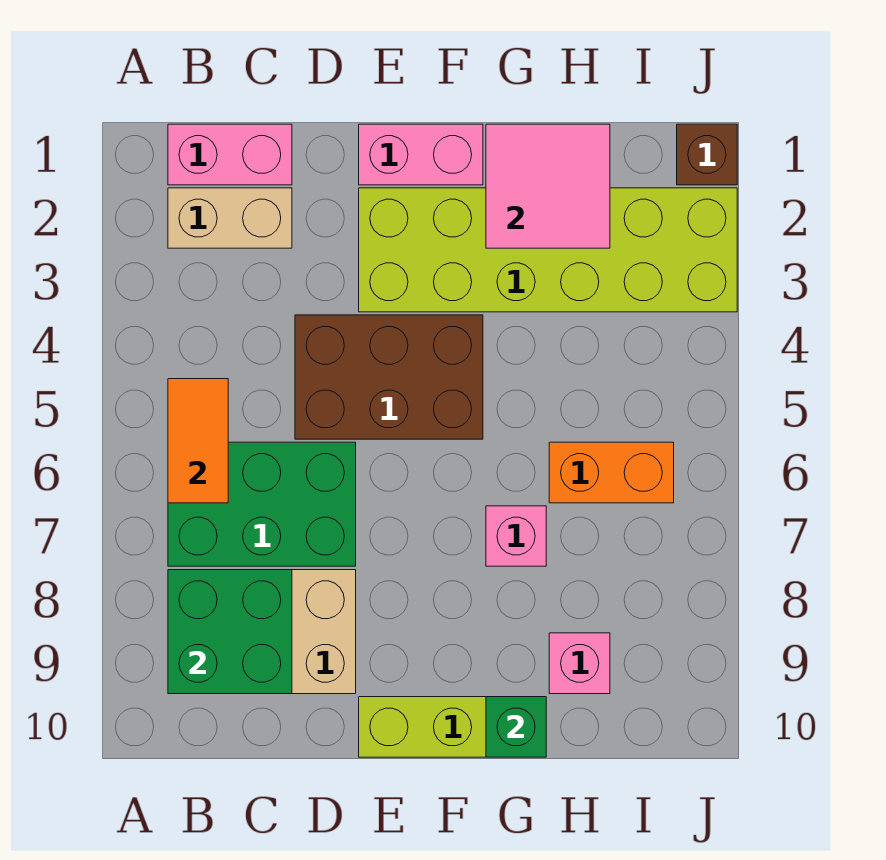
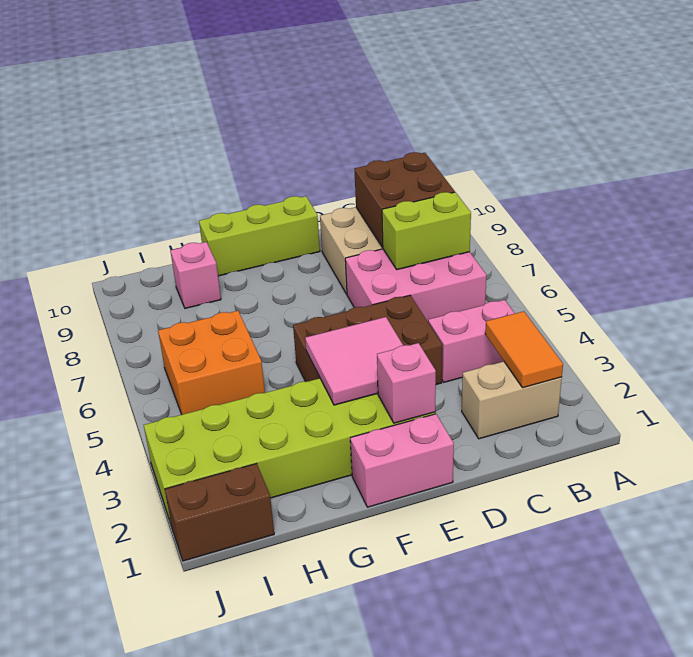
pink 1x2 brick [168,124,292,185] -> pink 1x2 brick moved to [428,300,515,382]
orange 1x2 tile [168,379,228,503] -> orange 1x2 tile moved to [485,311,563,388]
green 2x3 brick [168,442,356,566] -> pink 2x3 brick [345,249,486,322]
none -> lime 1x2 brick [382,192,471,270]
green 2x2 brick [168,570,292,694] -> brown 2x2 brick [354,152,455,247]
pink 2x2 tile [486,124,610,248] -> pink 2x2 tile moved to [305,317,403,405]
pink 1x1 brick [486,506,546,566] -> pink 1x1 brick moved to [377,343,436,423]
green 1x1 brick [486,697,546,757] -> none
orange 1x2 brick [549,442,674,503] -> orange 2x2 brick [158,311,265,415]
brown 1x1 brick [677,124,737,185] -> brown 1x2 brick [165,464,274,561]

